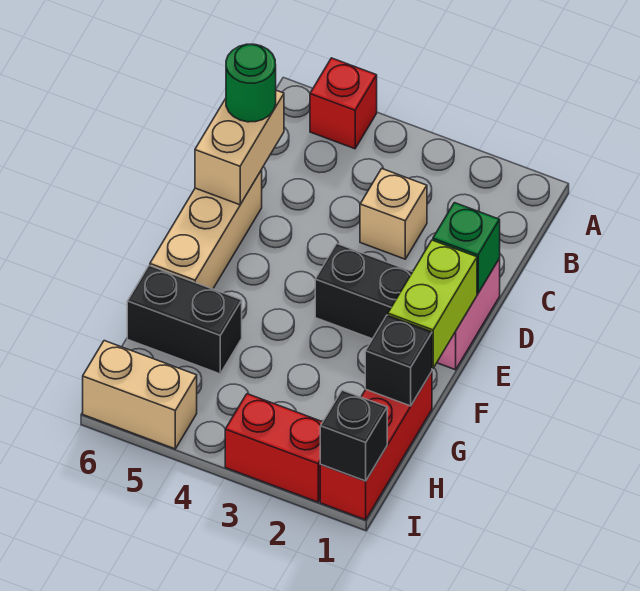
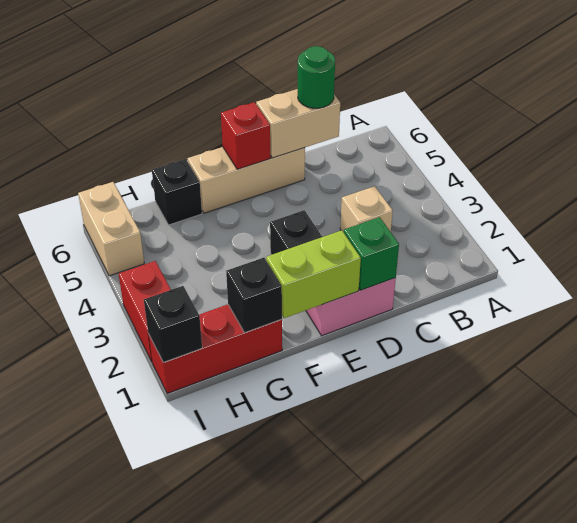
red 1x1 brick [310,58,377,149] -> red 1x1 brick moved to [221,102,271,169]
black 1x2 brick [127,266,242,374] -> black 1x1 brick [152,159,202,225]

